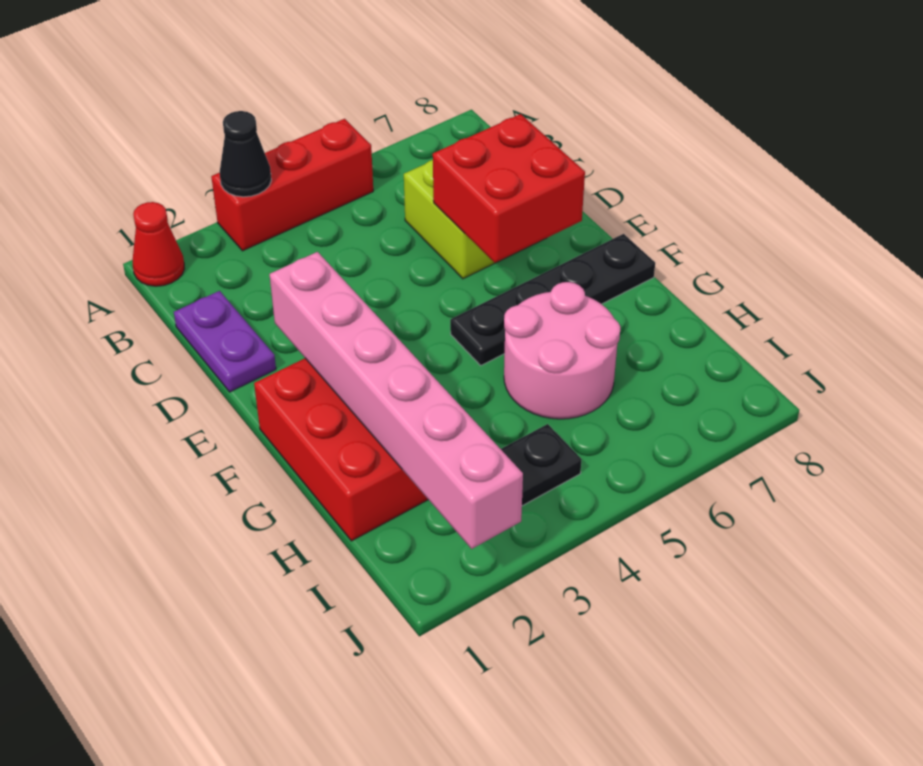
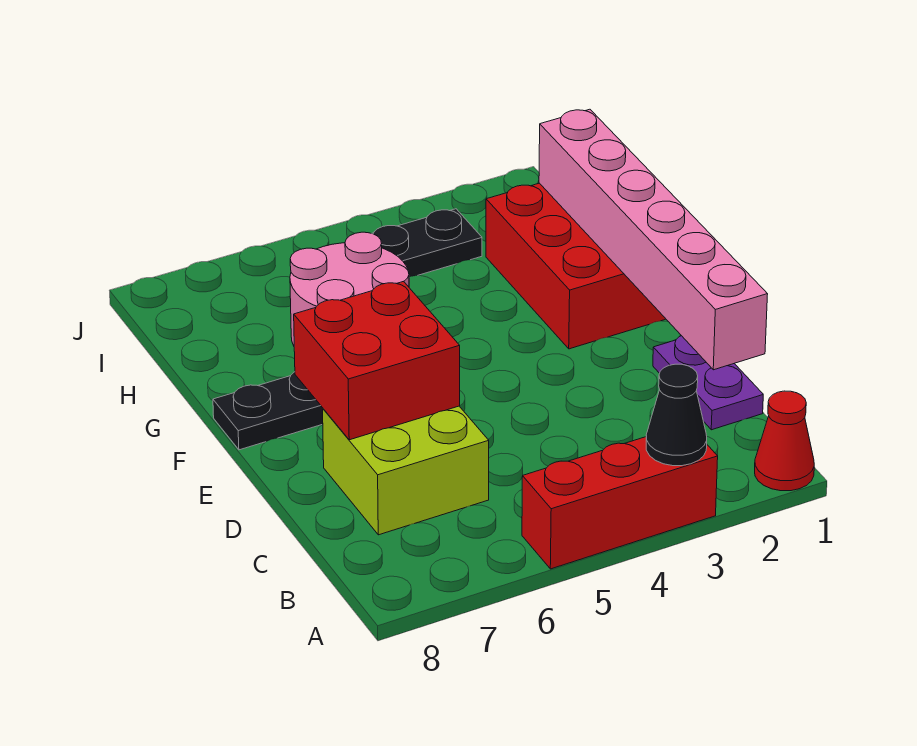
pink 1x6 brick [269,252,523,549] -> pink 1x6 brick moved to [539,109,768,370]

